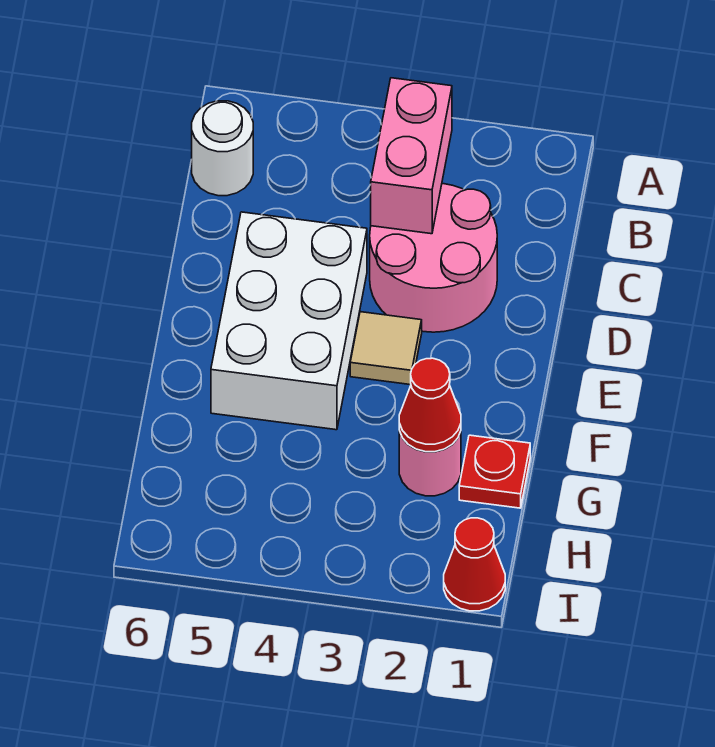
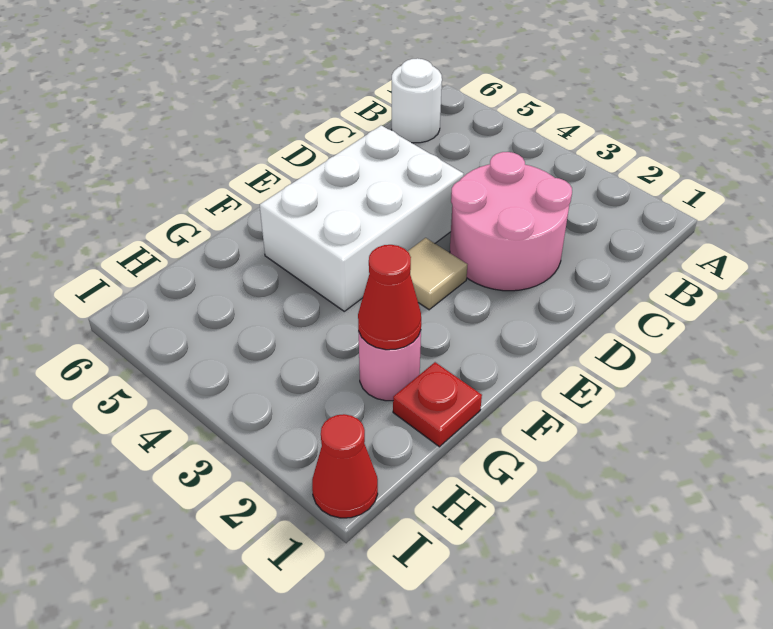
pink 1x2 brick [371,78,452,234] -> none

